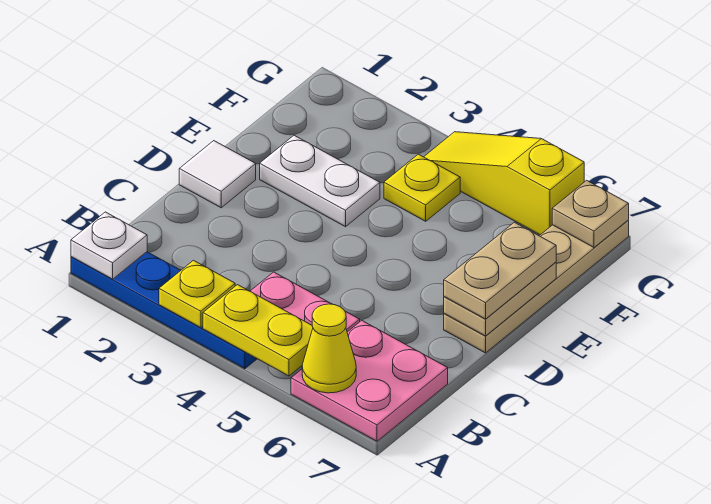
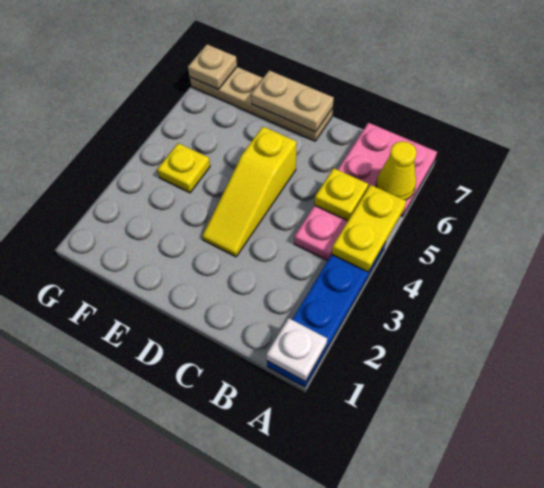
yellow 1x1 plate [159,260,235,328] -> yellow 1x1 plate moved to [315,168,368,221]
white 1x1 tile [179,141,256,208] -> none
tan 1x2 plate [444,222,556,319] -> none
white 1x2 plate [260,135,380,227] -> none
yellow 1x3 slope [424,132,584,235] -> yellow 1x3 slope moved to [202,127,296,257]

